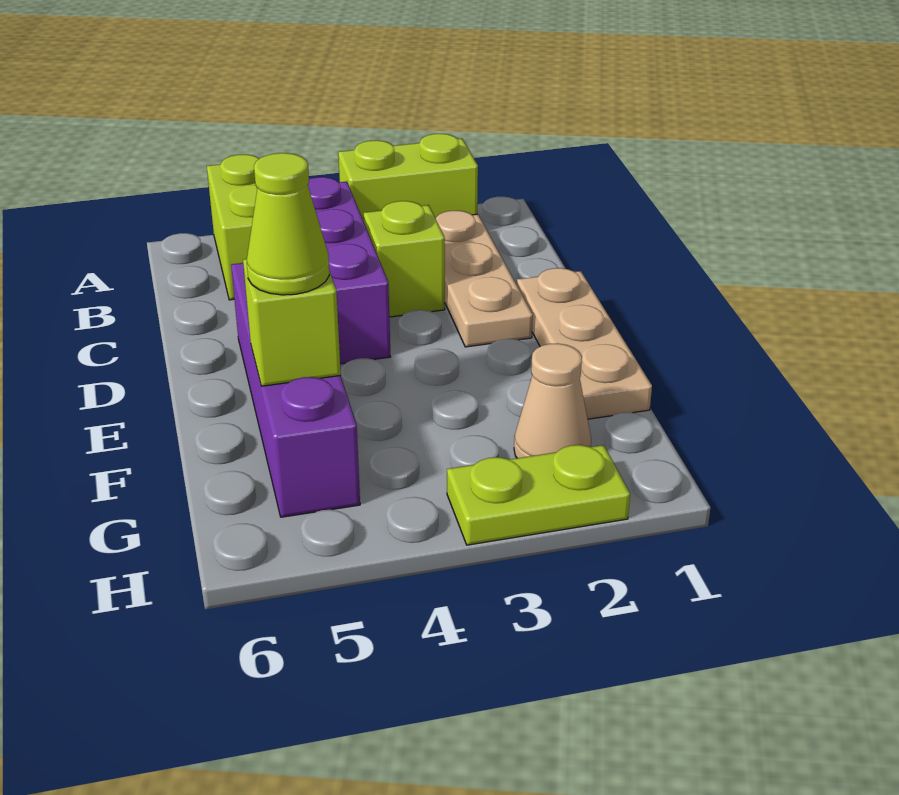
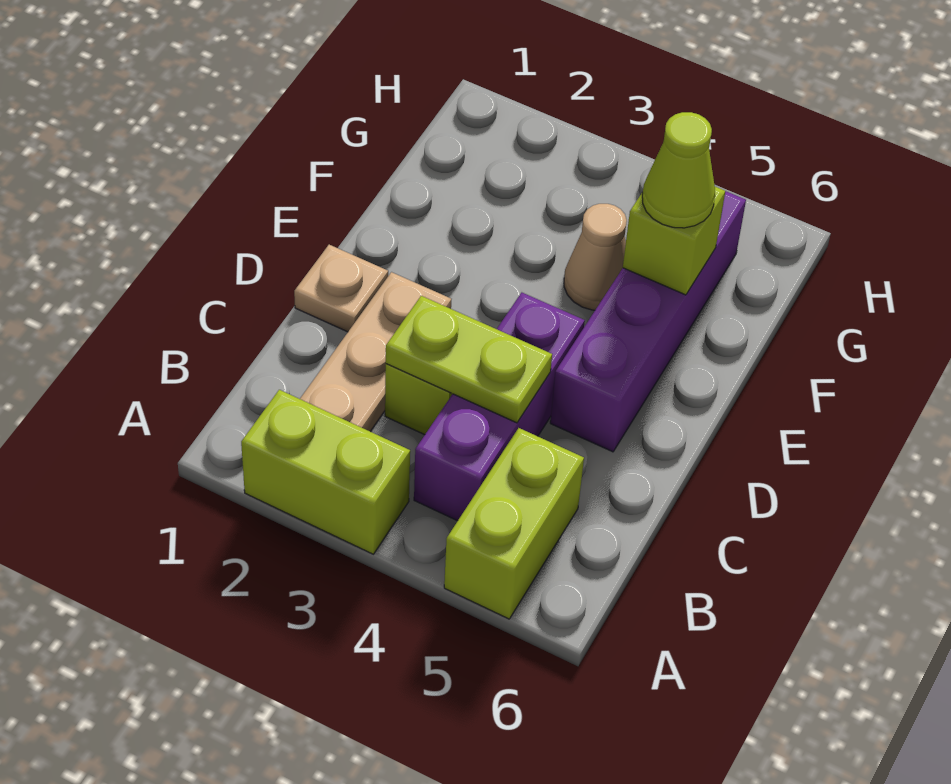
tan 1x3 plate [517,268,652,419] -> tan 1x1 plate [294,245,388,332]
tan 1x1 cone [514,343,591,458] -> tan 1x1 cone moved to [564,204,627,310]
lime 1x2 plate [447,445,630,545] -> lime 1x2 plate moved to [386,296,552,423]

